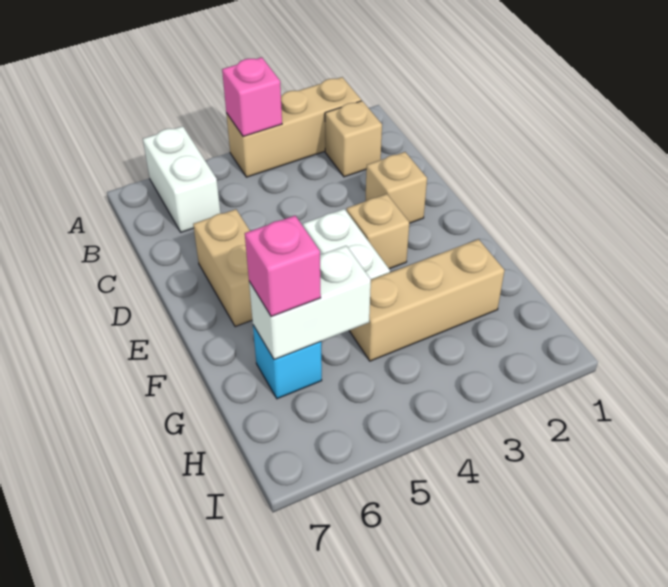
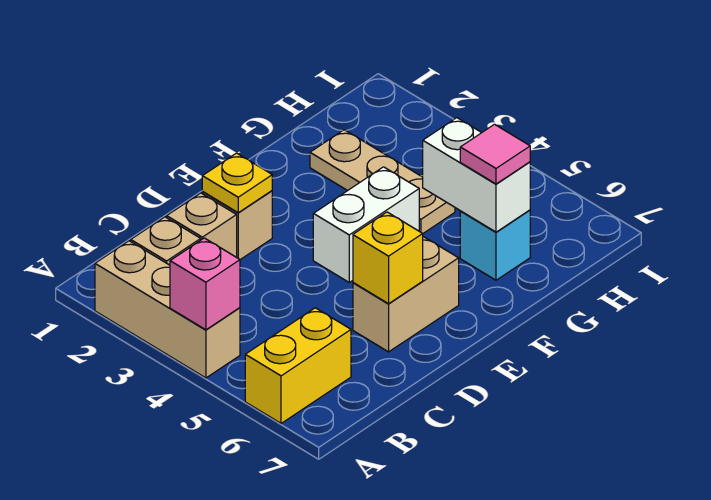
white 1x2 brick [143,126,220,232] -> yellow 1x2 brick [245,308,351,423]
none -> yellow 1x1 plate [202,153,272,213]
none -> yellow 1x1 brick [353,212,423,304]
tan 1x1 brick [347,194,409,269] -> tan 1x1 brick moved to [167,193,237,257]
tan 1x3 brick [349,239,505,361] -> tan 1x3 plate [310,130,455,234]
pink 1x1 brick [245,216,321,317] -> pink 1x1 tile [460,124,530,184]

